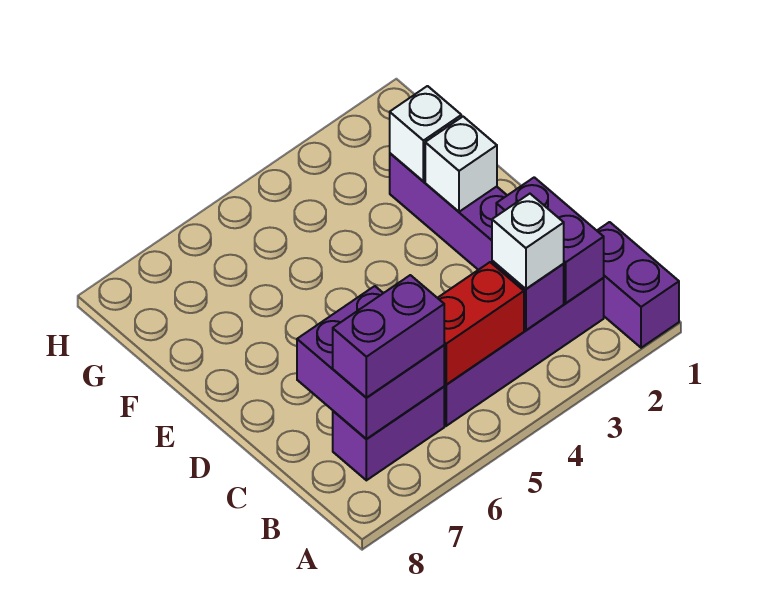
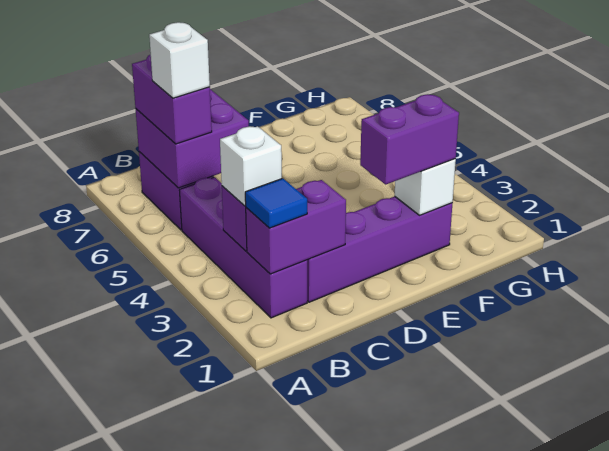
purple 1x2 brick [597,222,679,348] -> purple 1x2 brick moved to [360,94,459,184]
none -> blue 1x1 tile [245,178,307,228]
red 1x2 brick [438,262,524,385] -> none
white 1x1 brick [425,117,497,212] -> white 1x1 brick moved to [149,22,210,98]

